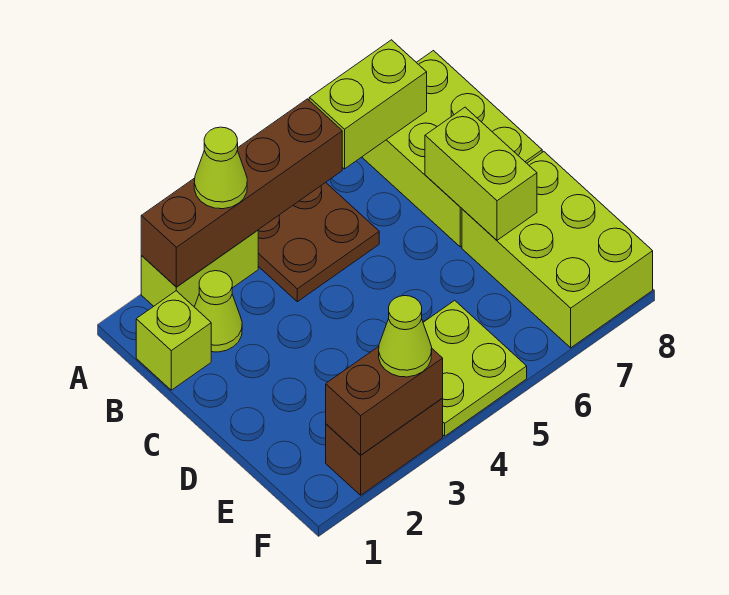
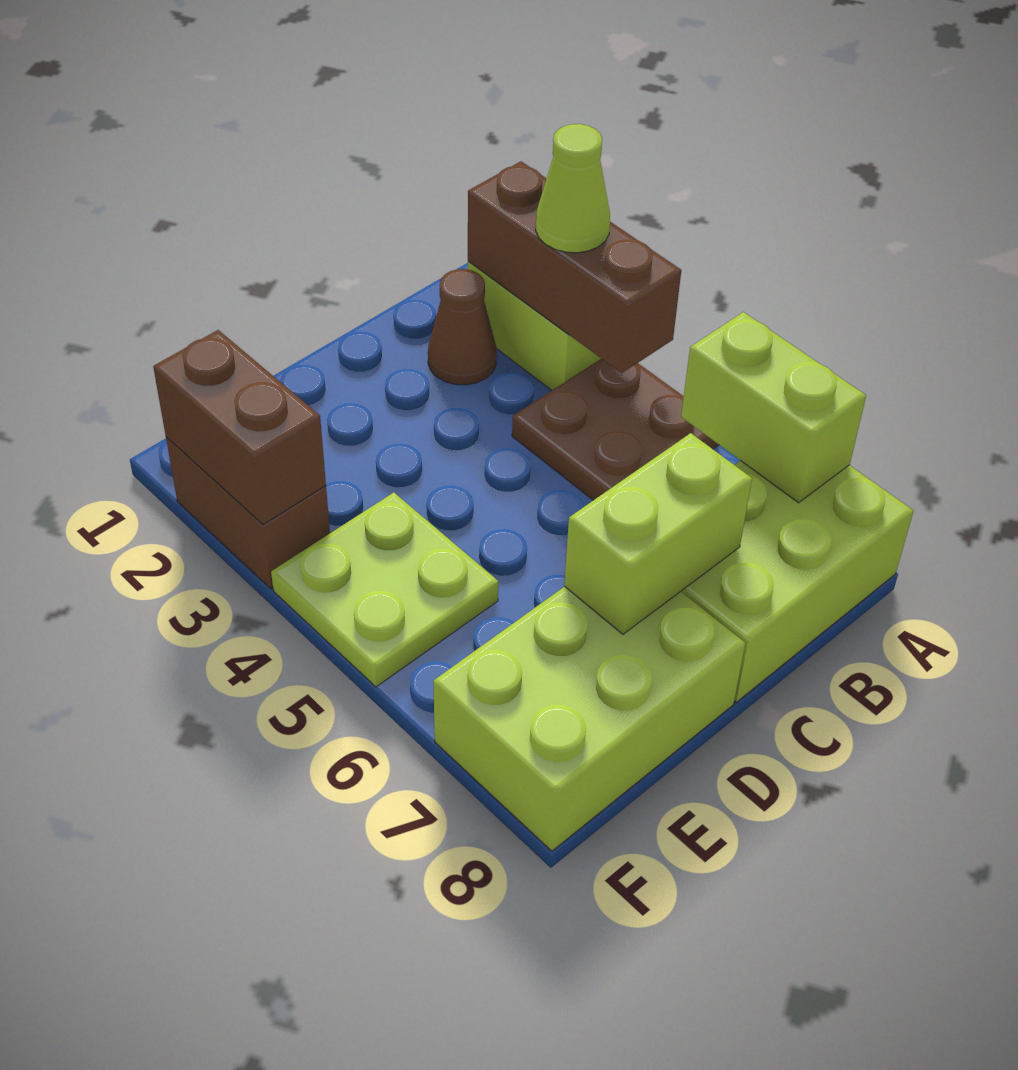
brown 1x4 brick [141,99,342,287] -> brown 1x3 brick [468,161,681,373]
lime 1x1 brick [136,291,211,390] -> none
lime 1x1 cone [195,271,242,352] -> brown 1x1 cone [428,269,497,385]
lime 1x1 cone [379,296,432,377] -> none

